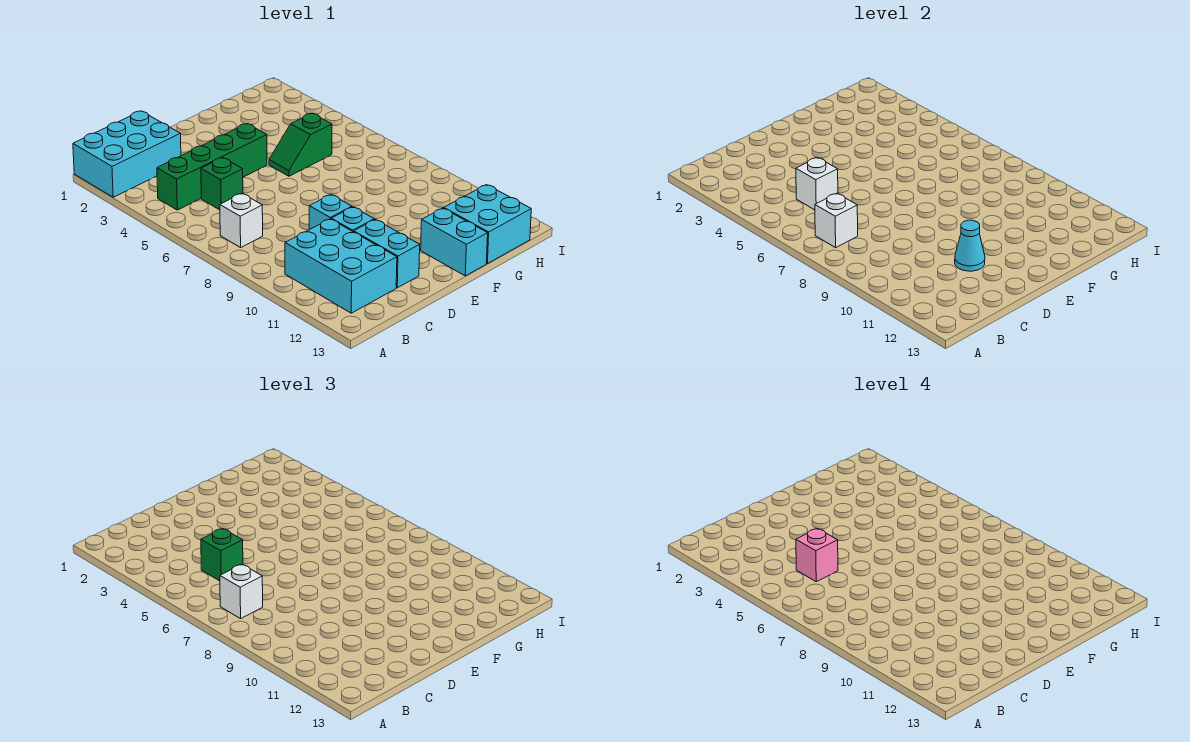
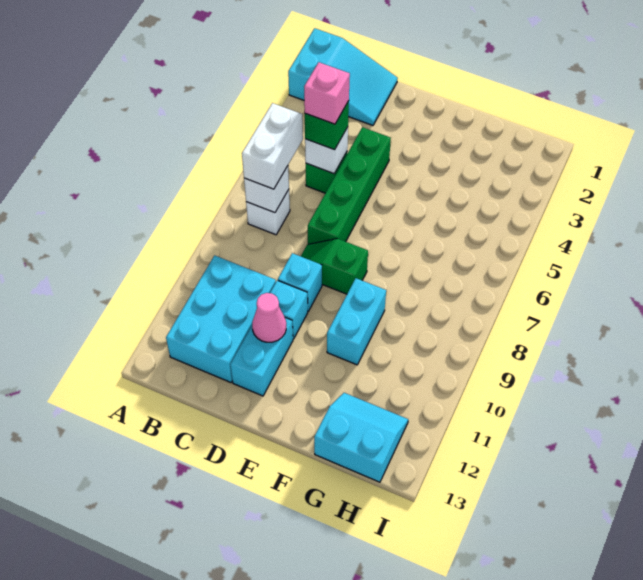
cyan 2x3 brick [73,111,181,197] -> cyan 2x3 slope [288,28,398,125]
green 1x4 brick [157,124,267,210] -> green 1x4 brick turned to [308,127,391,244]
white 1x1 brick [220,564,263,619] -> white 1x2 brick [242,103,303,189]
cyan 1x1 cone [955,220,985,271] -> pink 1x1 cone [252,293,286,342]
green 1x2 slope [269,114,332,176] -> green 1x2 slope moved to [301,239,368,294]
cyan 1x2 brick [421,208,488,276] -> cyan 1x2 brick moved to [327,278,386,365]
cyan 2x2 brick [444,185,531,264] -> cyan 2x2 slope [314,393,408,482]

